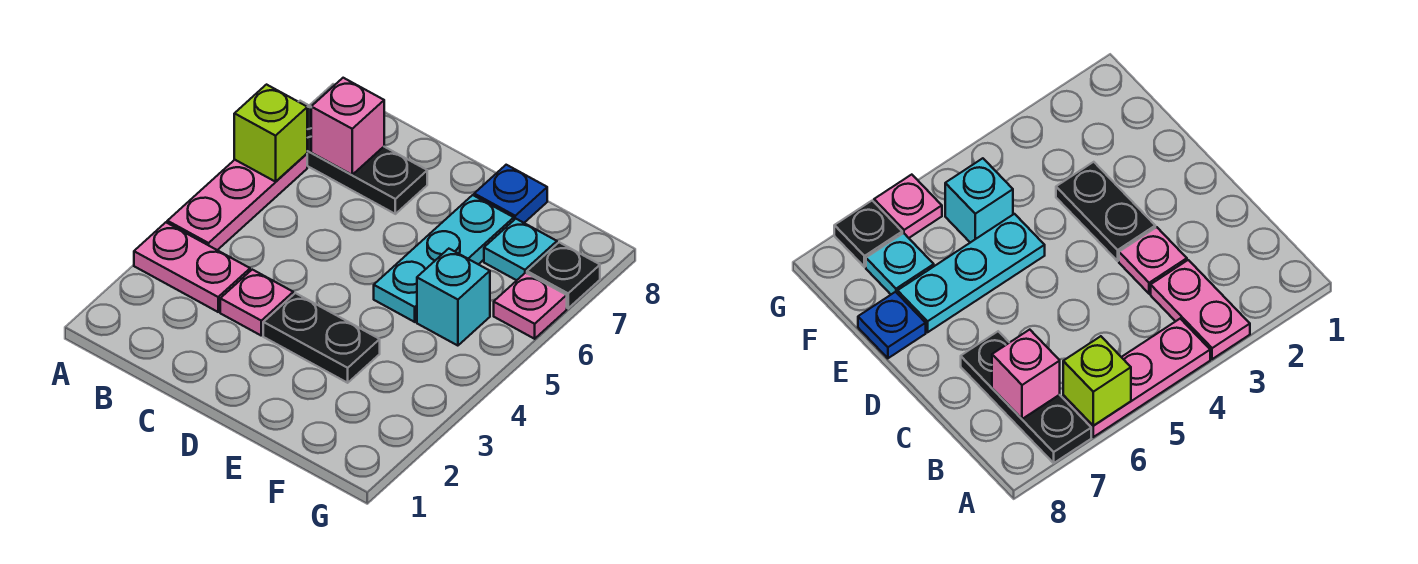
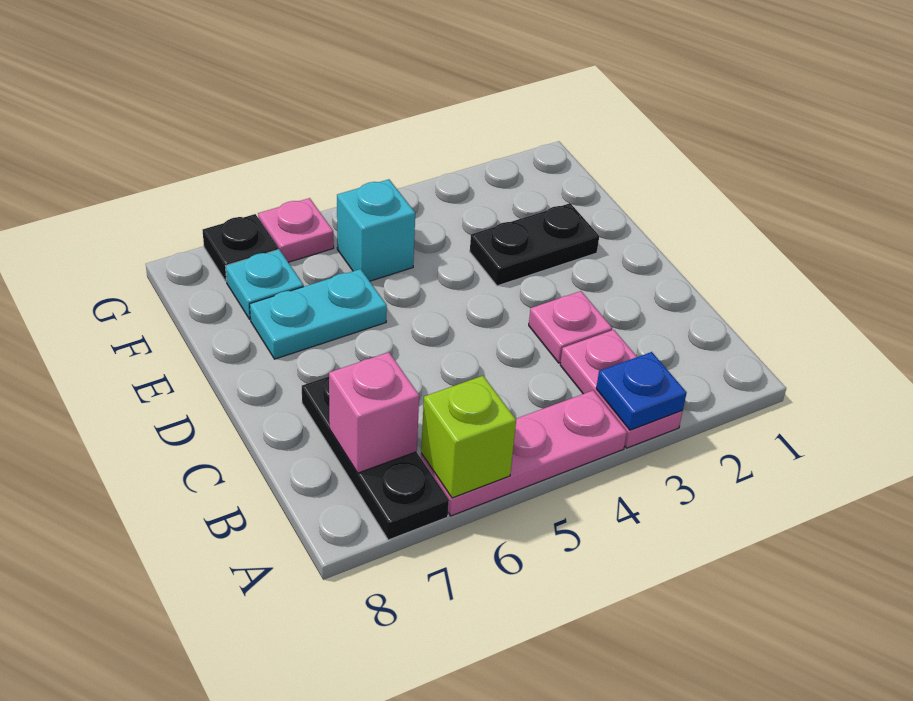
black 1x2 plate [263,293,380,383] -> black 1x2 plate turned to [470,203,599,286]
cyan 1x3 plate [374,195,514,322] -> cyan 1x2 plate [250,269,387,359]
blue 1x1 plate [474,165,547,223] -> blue 1x1 plate moved to [596,352,687,430]

